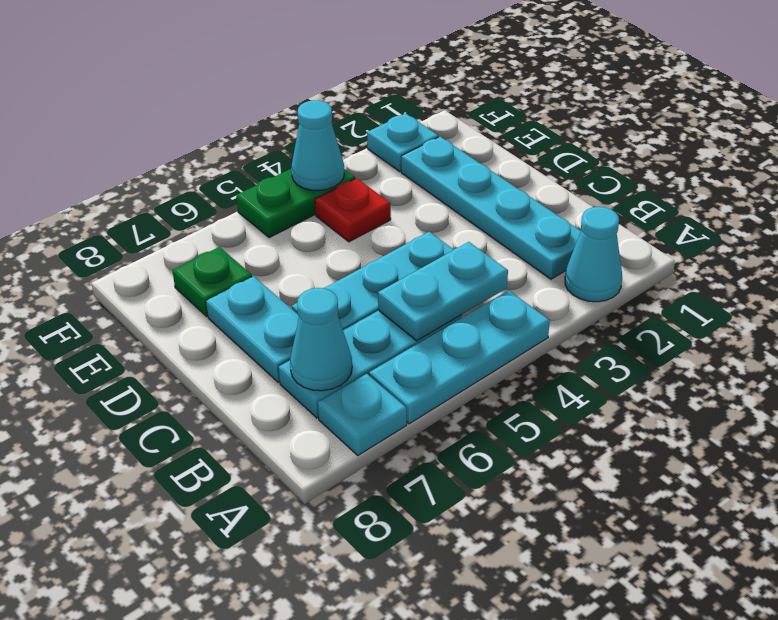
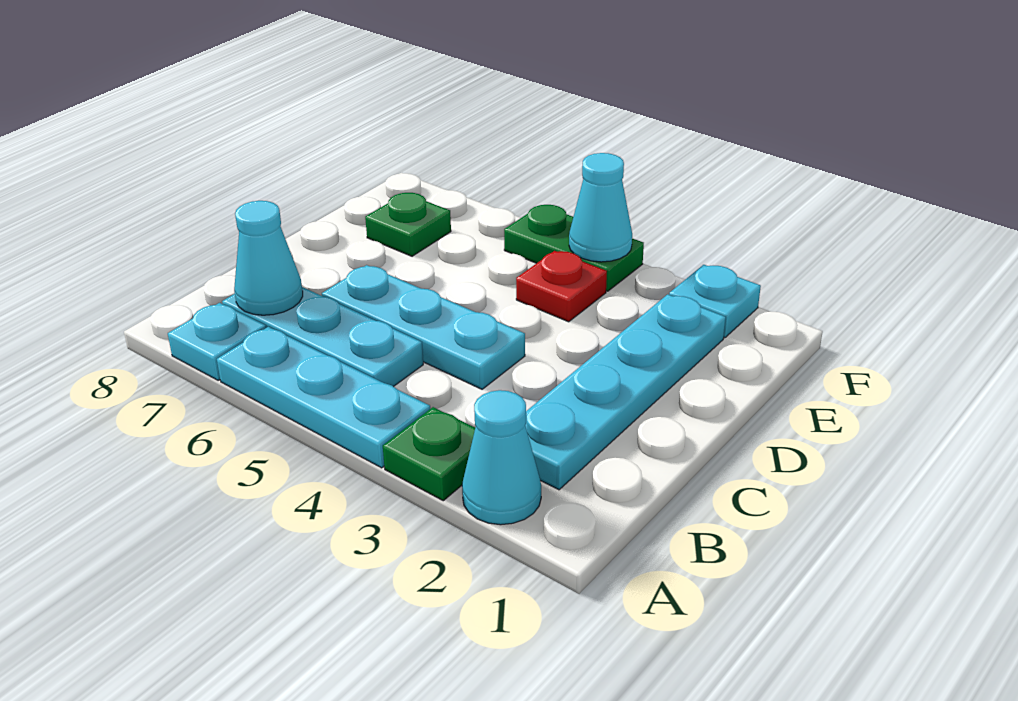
none -> green 1x1 plate [383,407,475,501]
cyan 1x2 plate [378,242,508,341] -> none
cyan 1x2 plate [206,276,299,382] -> none

